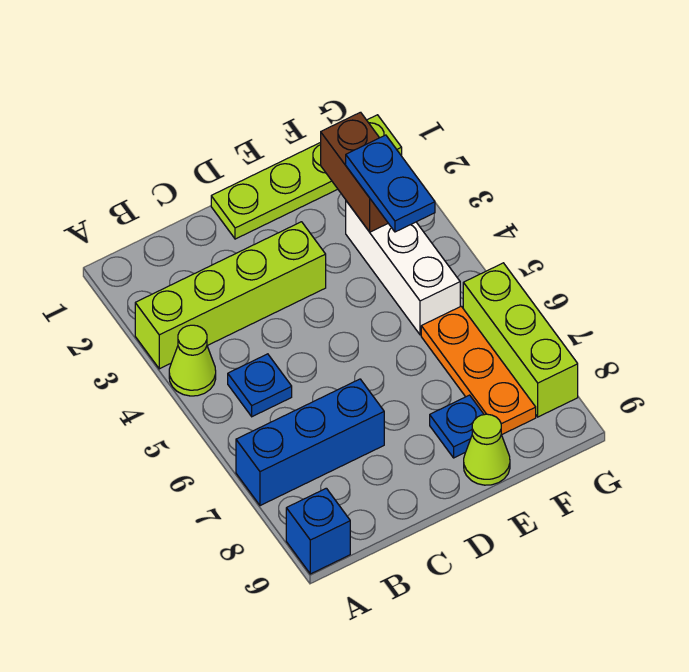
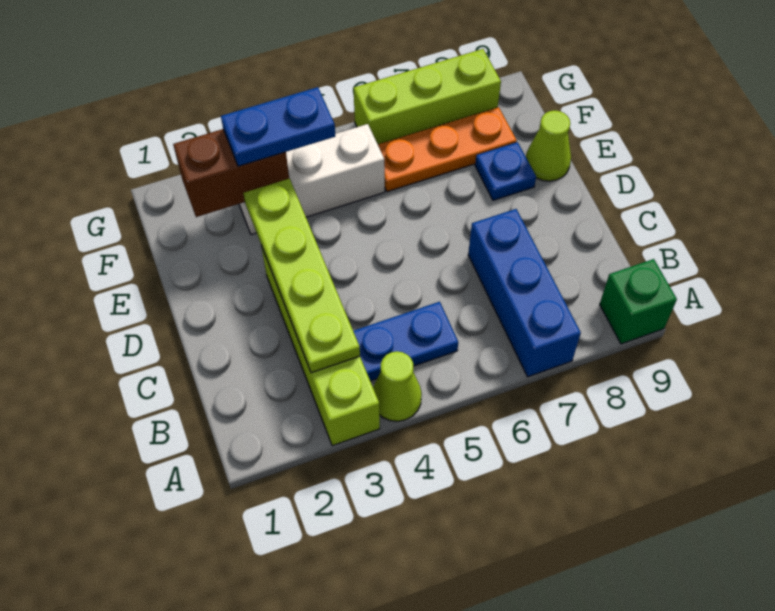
blue 1x1 brick [286,488,350,574] -> green 1x1 brick [600,259,677,344]
blue 1x1 plate [228,354,292,417] -> blue 1x2 plate [353,302,458,381]
lime 1x4 plate [211,115,402,239] -> lime 1x4 plate moved to [243,179,360,373]

